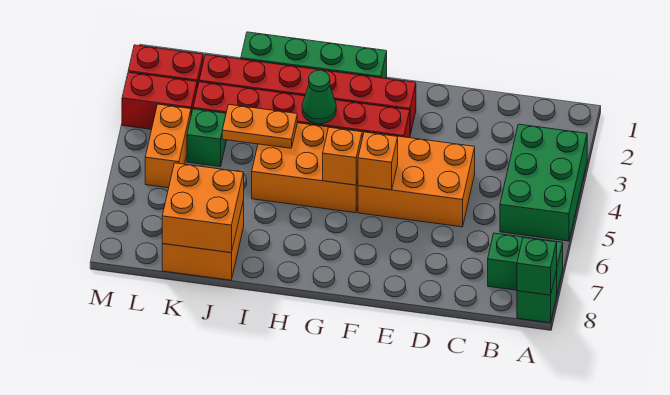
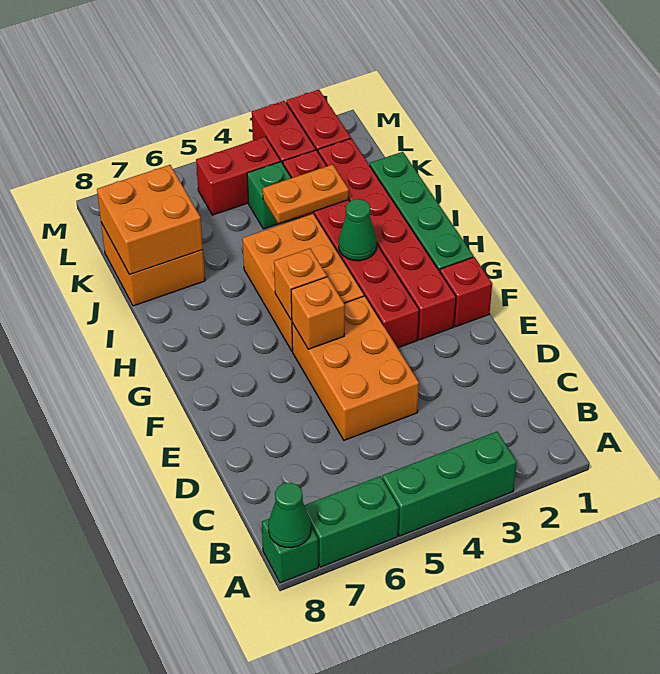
green 2x3 brick [500,124,587,241] -> green 1x3 brick [382,432,517,536]
green 1x2 brick [488,233,563,293] -> green 1x2 brick turned to [304,476,399,567]
green 1x1 brick [517,238,557,295] -> green 1x1 cone [268,483,311,548]
none -> red 1x1 brick [440,257,492,327]
orange 1x2 plate [222,104,297,148] -> orange 1x2 plate turned to [263,164,349,224]
orange 1x2 brick [145,104,191,188] -> red 1x2 brick [196,137,280,215]

